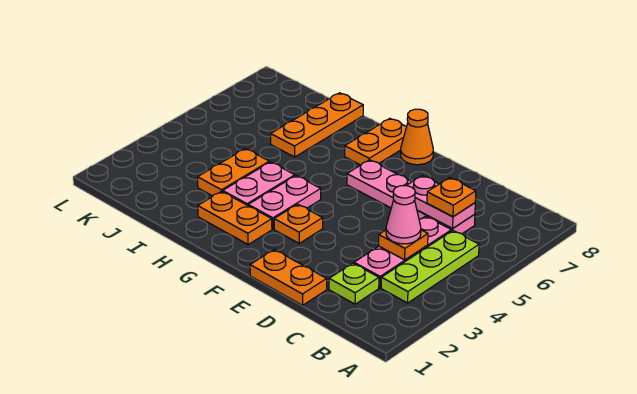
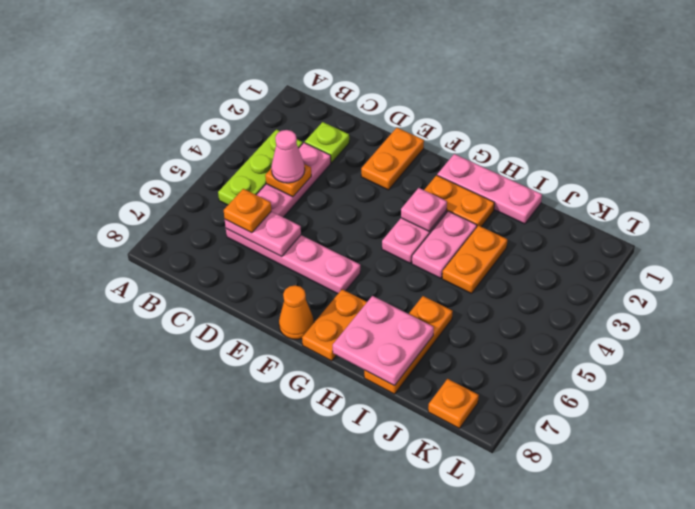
orange 1x2 plate [250,250,327,305] -> orange 1x2 plate turned to [361,128,424,190]
orange 1x1 plate [274,204,323,243] -> orange 1x1 plate moved to [428,379,479,428]
none -> pink 1x3 plate [437,154,542,224]
none -> pink 1x1 plate [401,188,447,231]
none -> pink 2x2 plate [333,296,434,386]

